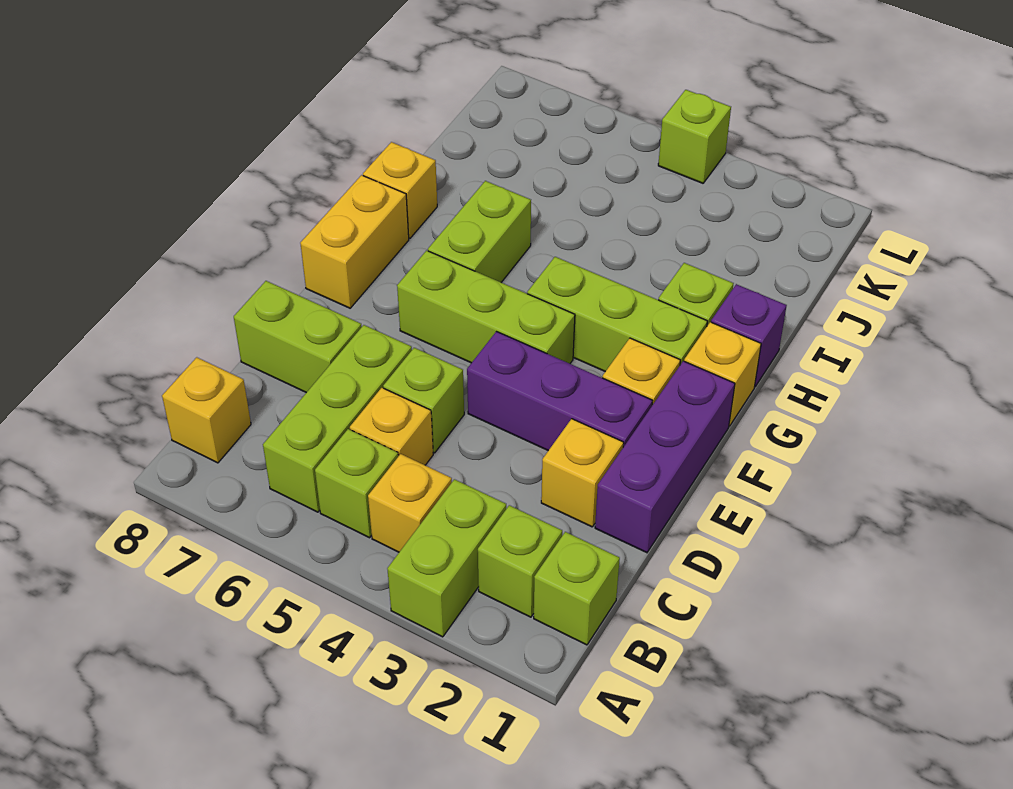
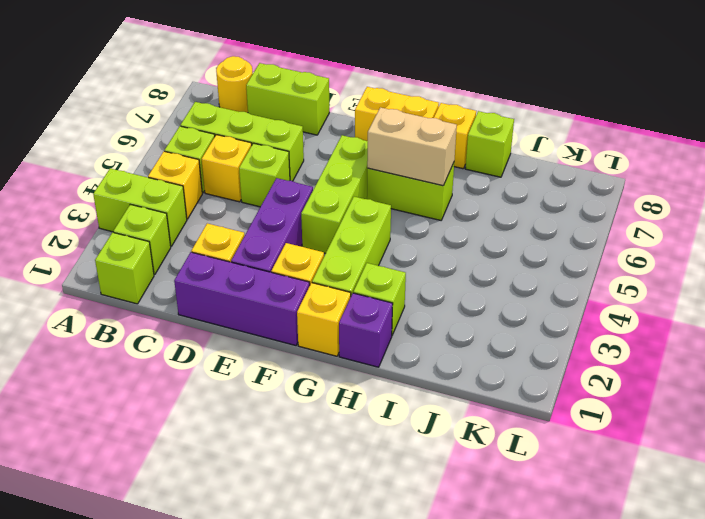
yellow 1x1 brick [162,357,251,463] -> yellow 1x1 round brick [216,56,253,113]
lime 1x2 brick [234,281,362,393] -> lime 1x2 brick turned to [246,63,329,135]
none -> tan 1x2 brick [367,107,457,186]
lime 1x1 brick [658,90,731,183] -> lime 1x1 brick moved to [465,111,514,177]

